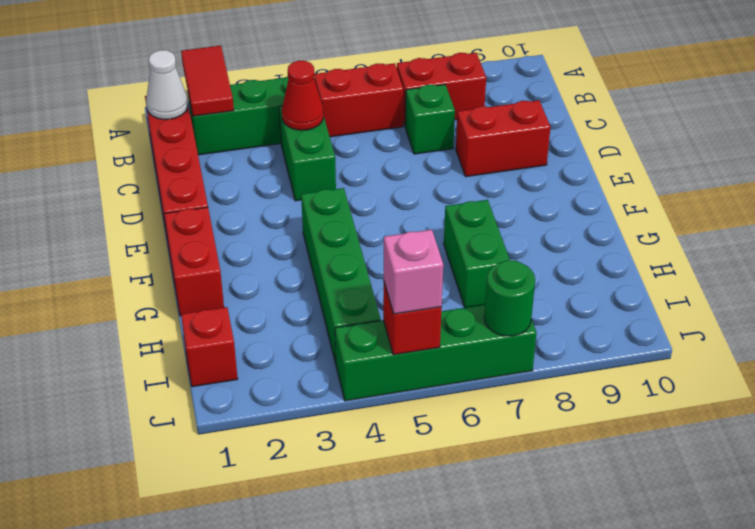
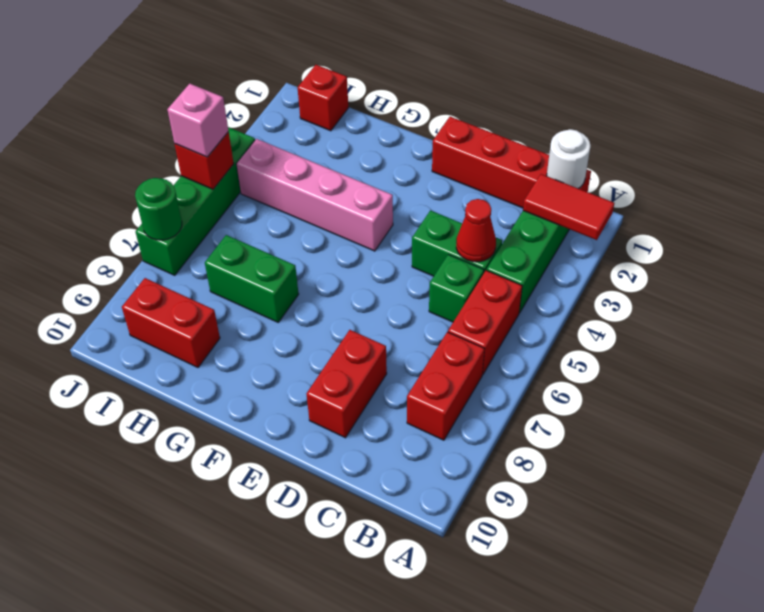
white 1x1 cone [146,50,188,119] -> white 1x1 round brick [547,129,590,188]
green 1x1 brick [405,84,455,154] -> green 1x1 brick moved to [429,254,484,322]
red 1x2 brick [164,207,224,316] -> red 1x2 brick moved to [122,278,220,367]
green 1x4 brick [301,188,381,364] -> pink 1x4 brick [236,139,393,251]

